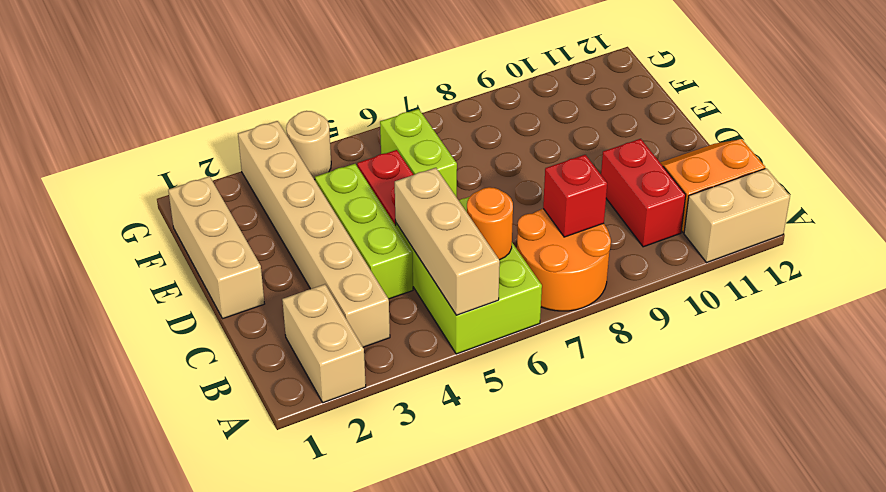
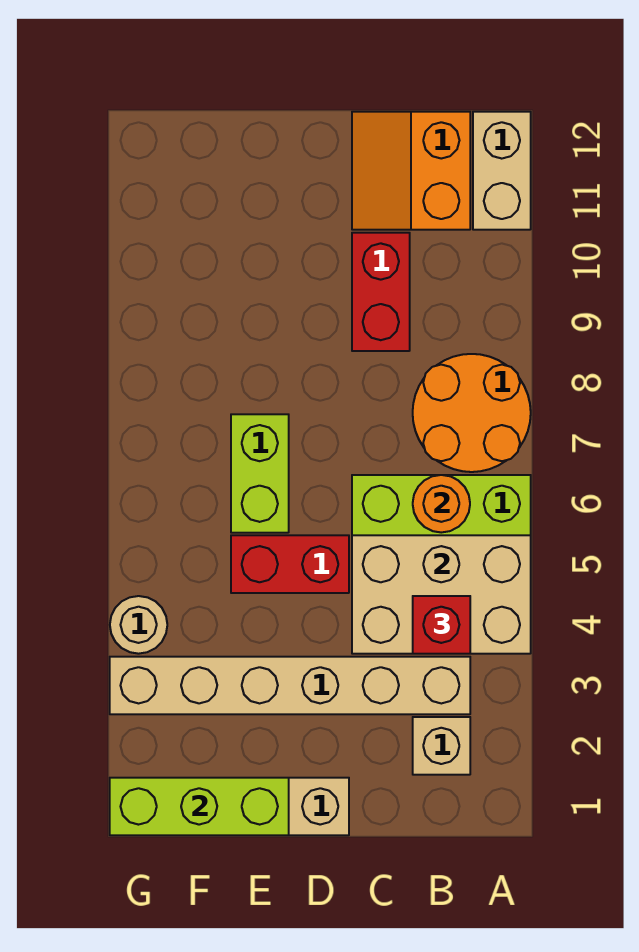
tan 1x2 brick [282,284,366,403] -> tan 1x1 brick [413,717,470,775]
tan 1x3 brick [395,168,500,315] -> tan 2x3 brick [352,535,531,654]
red 1x1 brick [543,155,607,237] -> red 1x1 brick moved to [413,596,470,654]
red 1x2 brick [601,139,686,247] -> red 1x2 brick turned to [352,233,410,351]
lime 1x3 brick [315,164,413,299] -> lime 1x3 brick moved to [110,778,289,835]
lime 1x2 brick [380,109,457,197] -> lime 1x2 brick turned to [231,414,289,533]

